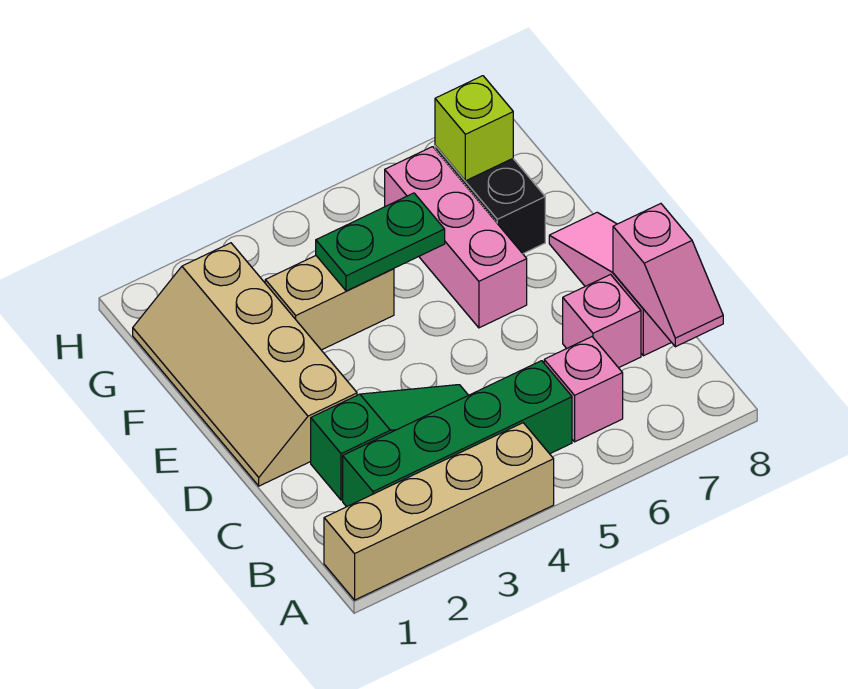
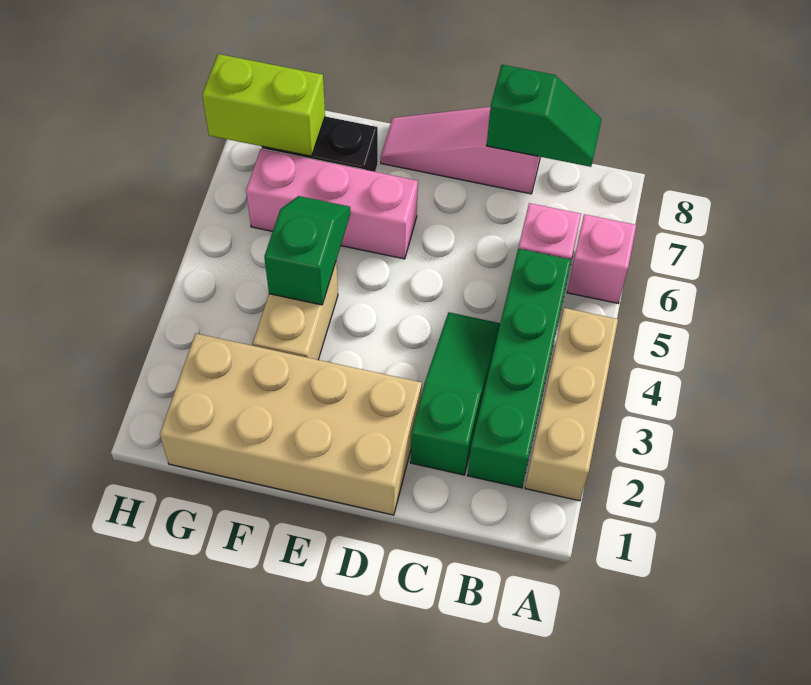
tan 1x4 brick [324,423,554,600] -> tan 1x3 brick [525,308,618,501]
pink 1x2 slope [613,204,723,347] -> green 1x2 slope [487,65,602,167]
pink 1x1 brick [563,275,641,368] -> pink 1x1 brick moved to [567,214,636,303]
tan 2x4 slope [133,243,357,486] -> tan 2x4 brick [160,333,422,515]
green 1x2 plate [316,193,445,291] -> green 1x2 slope [264,196,351,305]
lime 1x1 brick [435,76,513,181] -> lime 1x2 brick [202,54,325,156]

